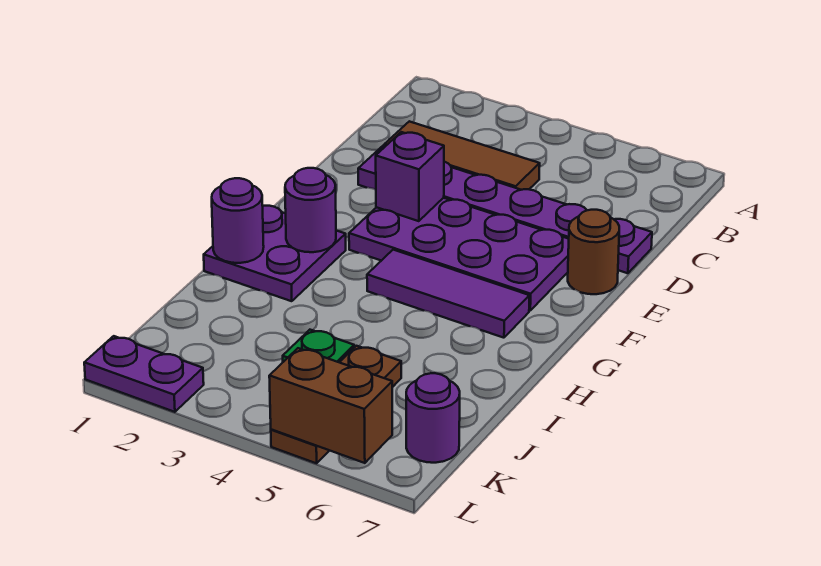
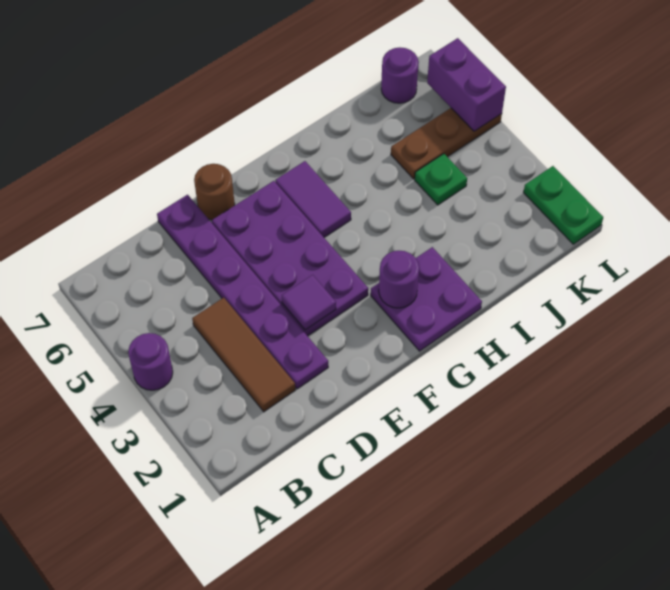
purple 1x1 brick [376,132,444,221] -> purple 1x1 tile [282,275,336,330]
purple 1x3 tile [367,250,529,338] -> purple 1x2 tile [275,161,351,237]
purple 1x1 round brick [212,178,264,263] -> purple 1x1 round brick moved to [128,333,173,390]
purple 1x2 plate [84,336,204,412] -> green 1x2 plate [524,166,603,244]
brown 1x2 brick [269,348,392,463] -> purple 1x2 brick [427,38,506,131]

